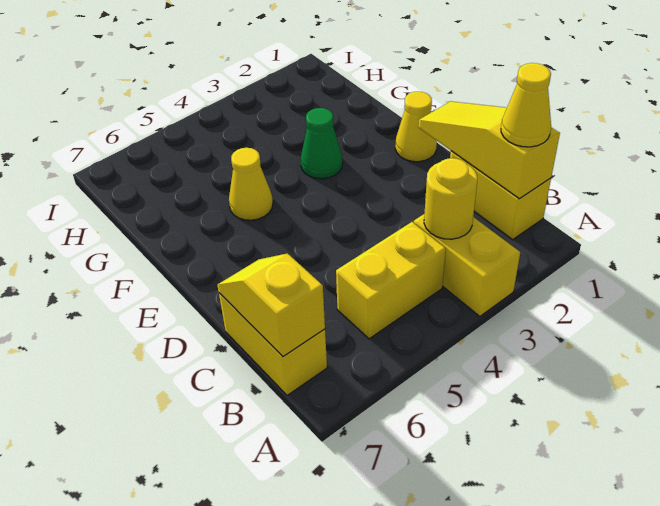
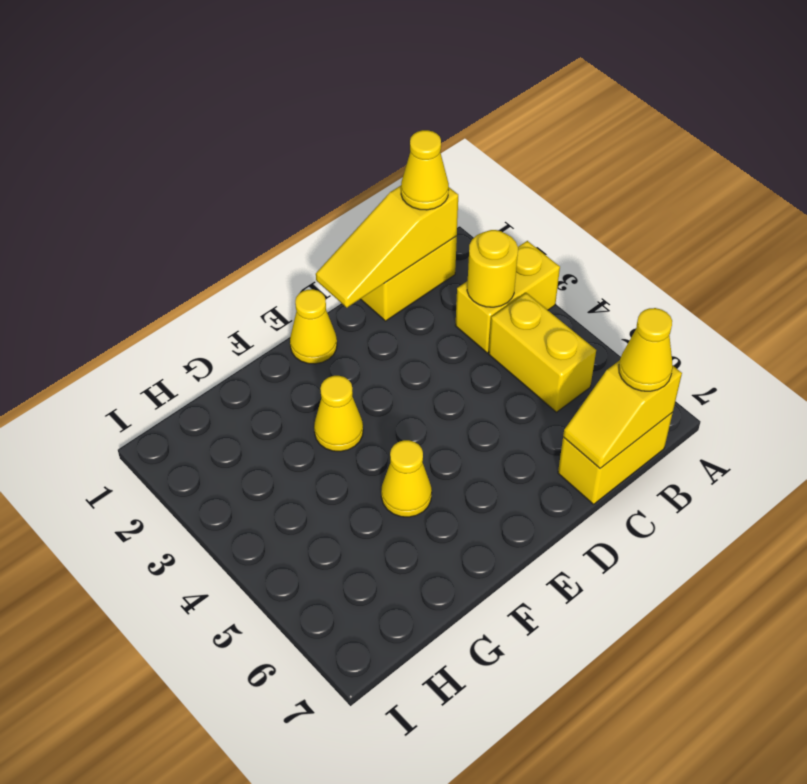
none -> yellow 1x1 cone [619,308,673,391]
green 1x1 cone [301,108,343,179] -> yellow 1x1 cone [314,376,363,451]

